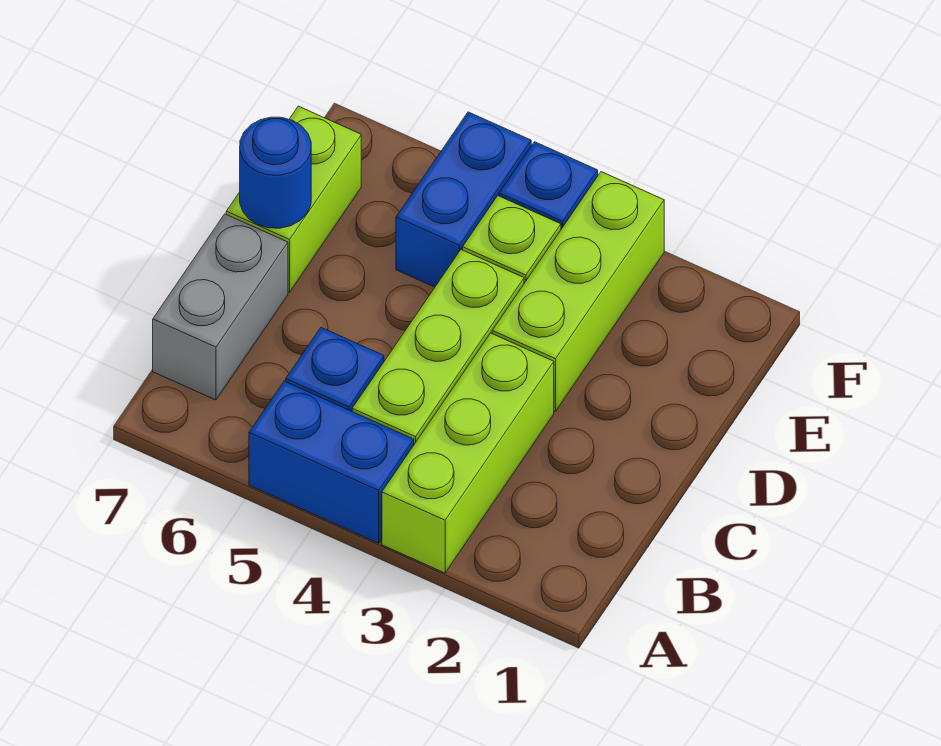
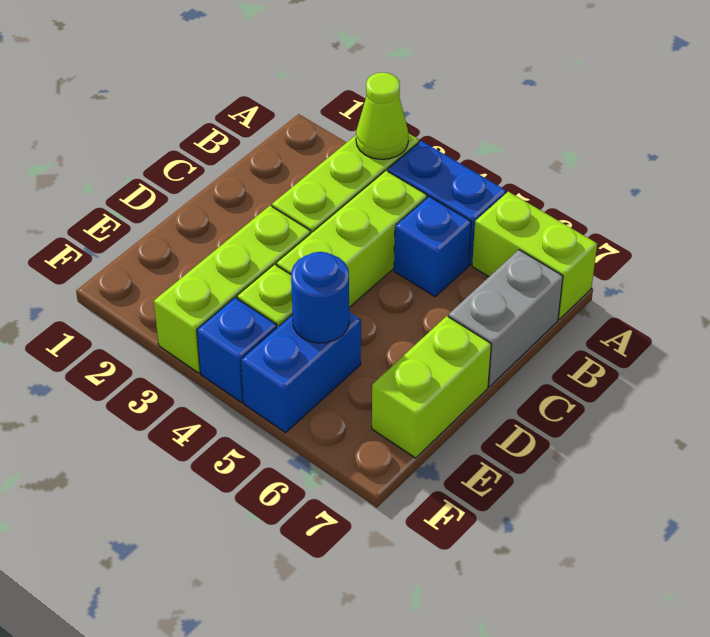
none -> lime 1x1 cone [356,73,408,159]
none -> lime 1x2 brick [472,192,597,319]
blue 1x1 round brick [240,117,311,228] -> blue 1x1 round brick moved to [291,252,349,343]

